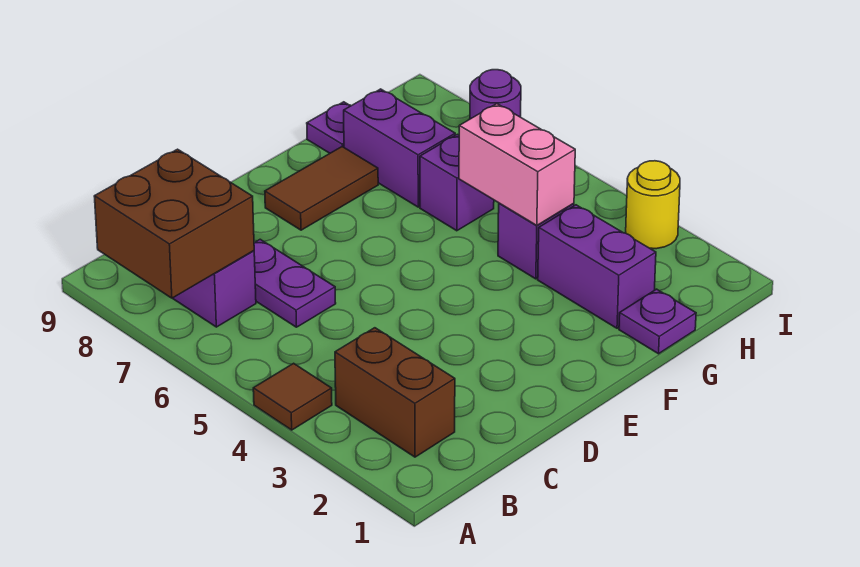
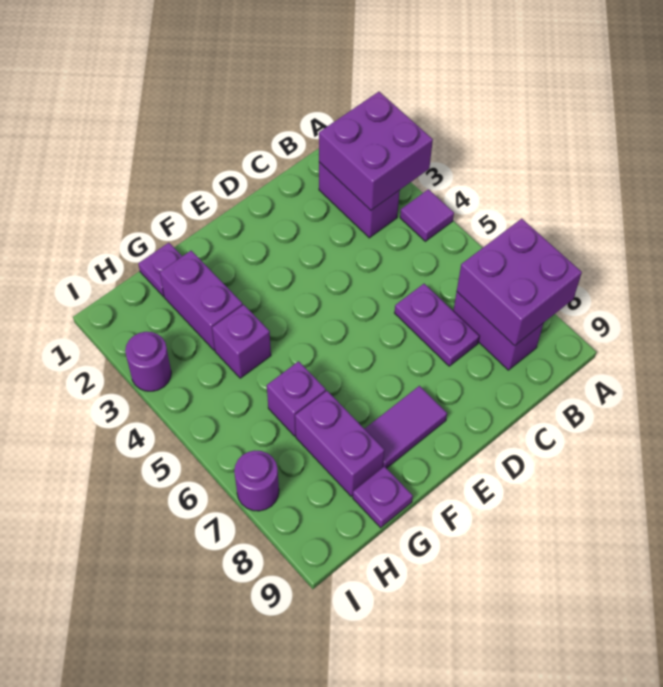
none -> purple 2x2 brick [319,92,433,210]
brown 1x1 tile [253,363,332,430] -> purple 1x1 tile [400,189,454,241]
brown 2x2 brick [94,149,254,298] -> purple 2x2 brick [457,219,582,346]
brown 1x2 brick [335,328,455,457] -> purple 1x2 brick [319,162,400,238]
brown 1x2 tile [265,147,378,230] -> purple 1x2 tile [365,386,447,468]
pink 1x2 brick [459,104,575,226] -> none
yellow 1x1 round brick [626,161,680,249] -> purple 1x1 round brick [125,332,171,391]

